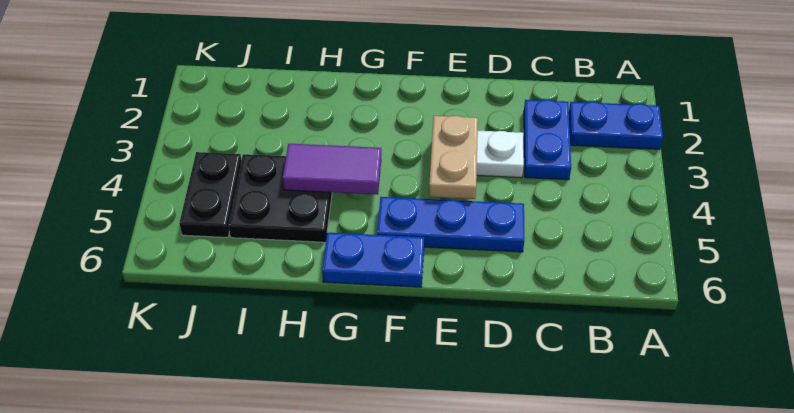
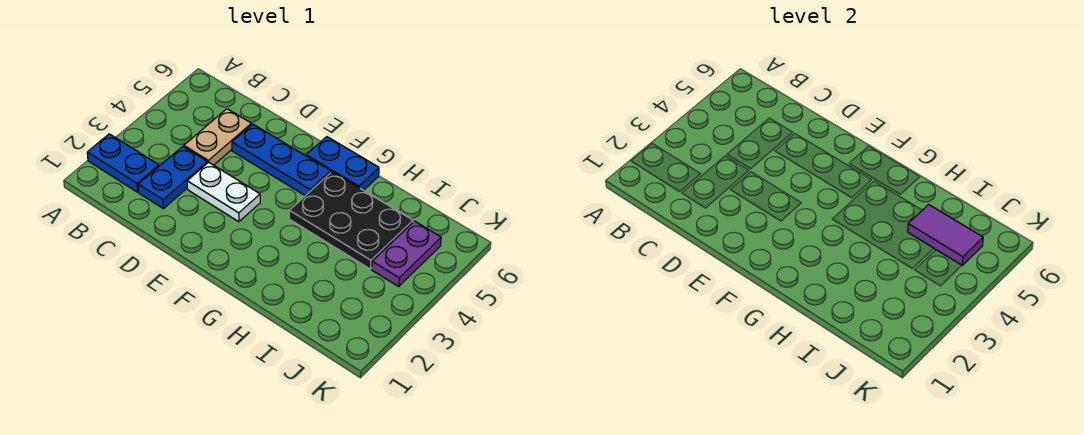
tan 1x2 plate [429,116,478,199] -> tan 1x2 plate moved to [184,109,252,165]
purple 1x2 tile [283,144,381,195] -> purple 1x2 tile moved to [908,204,983,265]
black 2x2 plate [229,154,332,242] -> black 2x3 plate [289,172,413,269]
black 1x2 plate [179,152,242,238] -> purple 1x2 plate [372,221,441,286]

